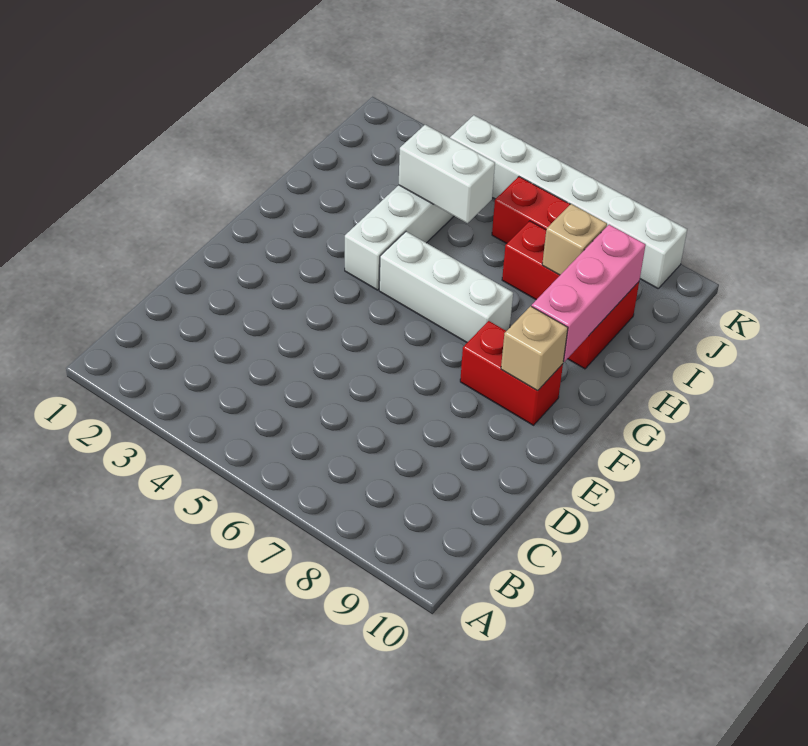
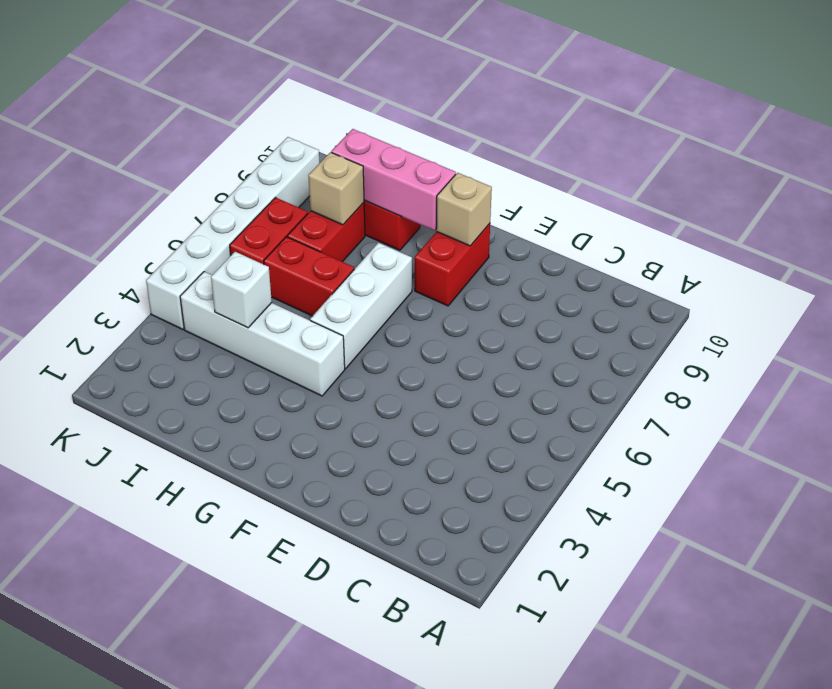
none -> red 1x2 brick [264,237,354,316]
white 1x2 brick [399,125,495,223] -> white 1x1 brick [211,252,272,328]

